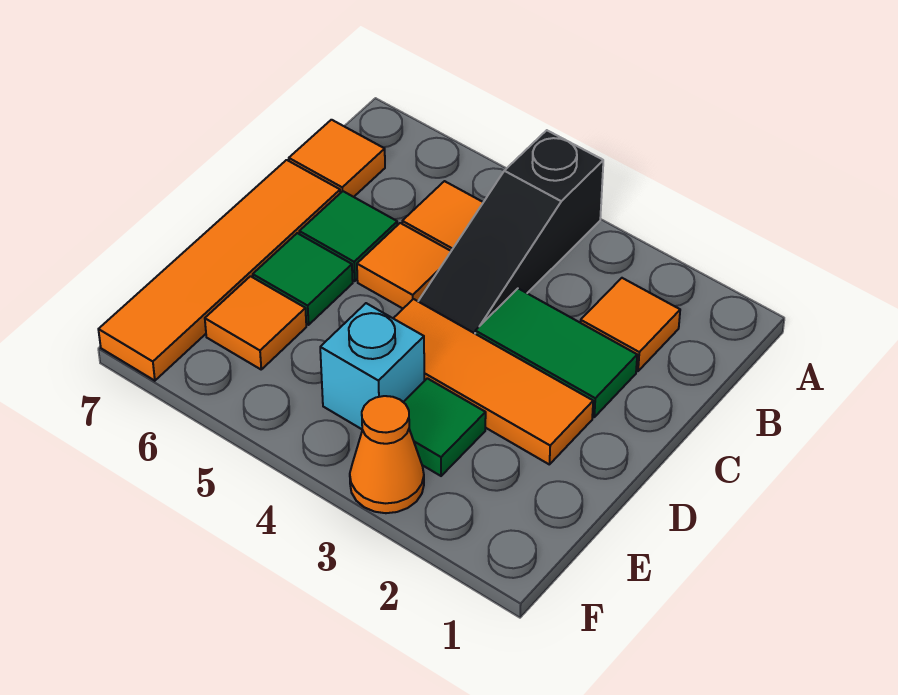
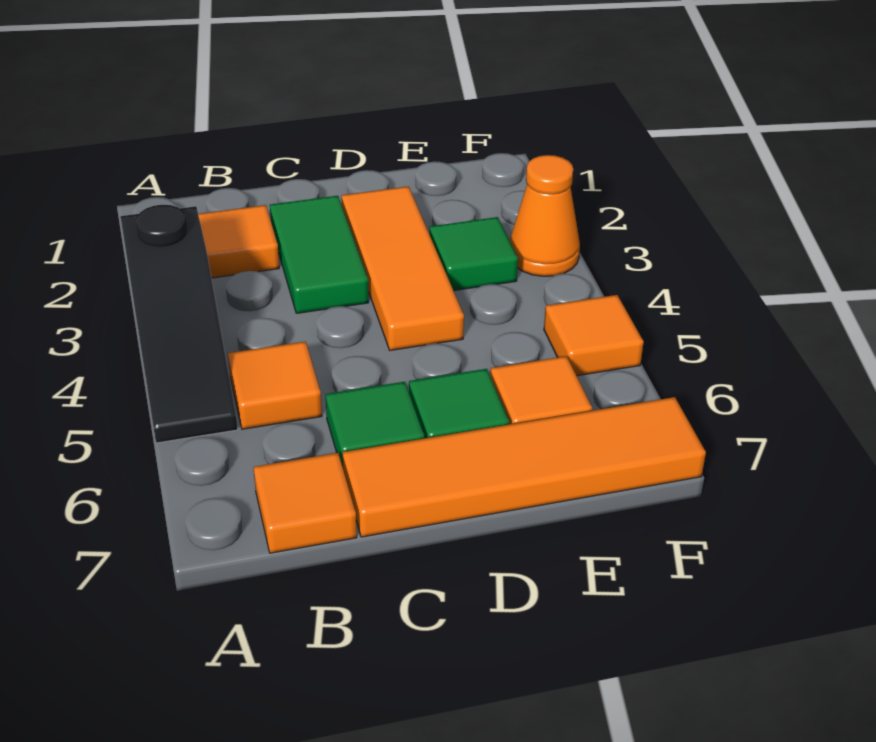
black 1x3 slope [418,130,603,333] -> black 1x3 slope turned to [120,205,238,443]
orange 1x1 tile [357,223,451,308] -> orange 1x1 tile moved to [544,295,644,376]
cyan 1x1 brick [320,303,424,429] -> none

